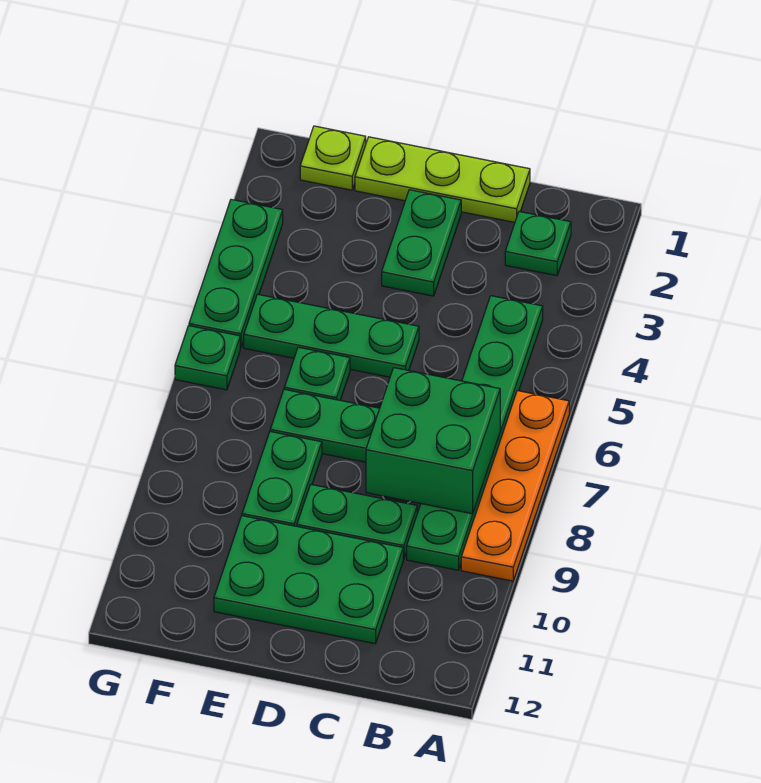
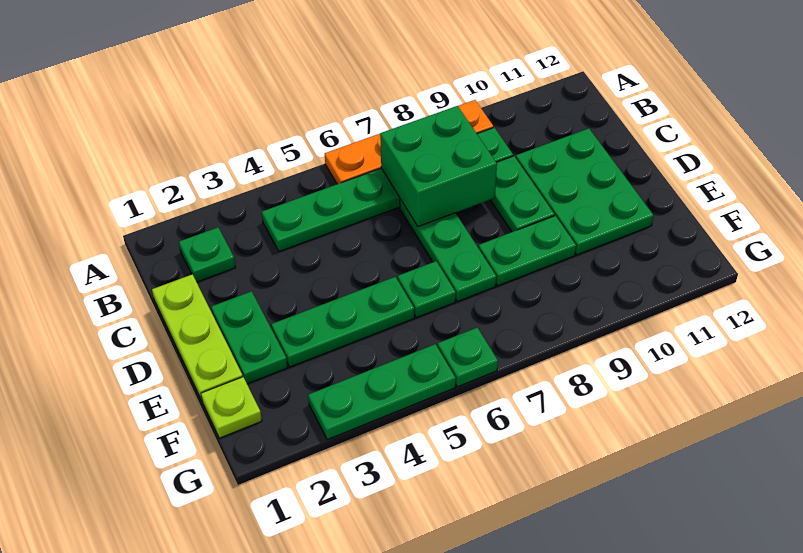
green 1x2 plate [382,190,461,296] -> green 1x2 plate turned to [211,291,288,384]
green 1x3 plate [244,294,419,377] -> green 1x3 plate turned to [271,277,414,367]

